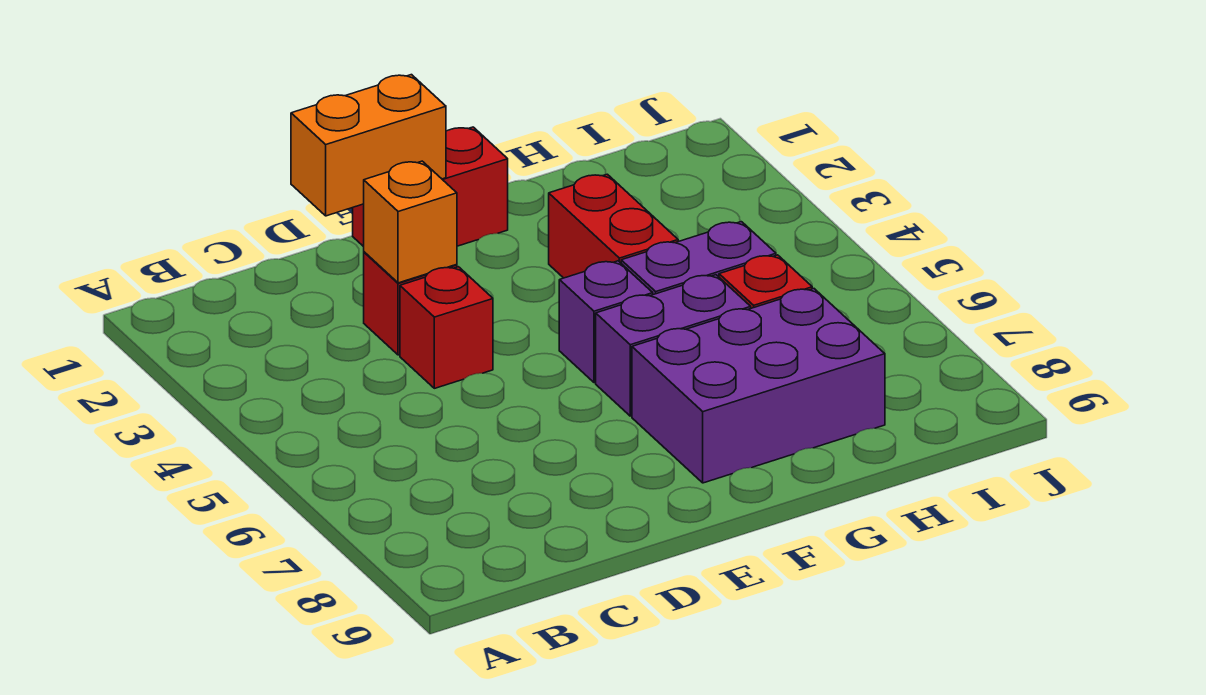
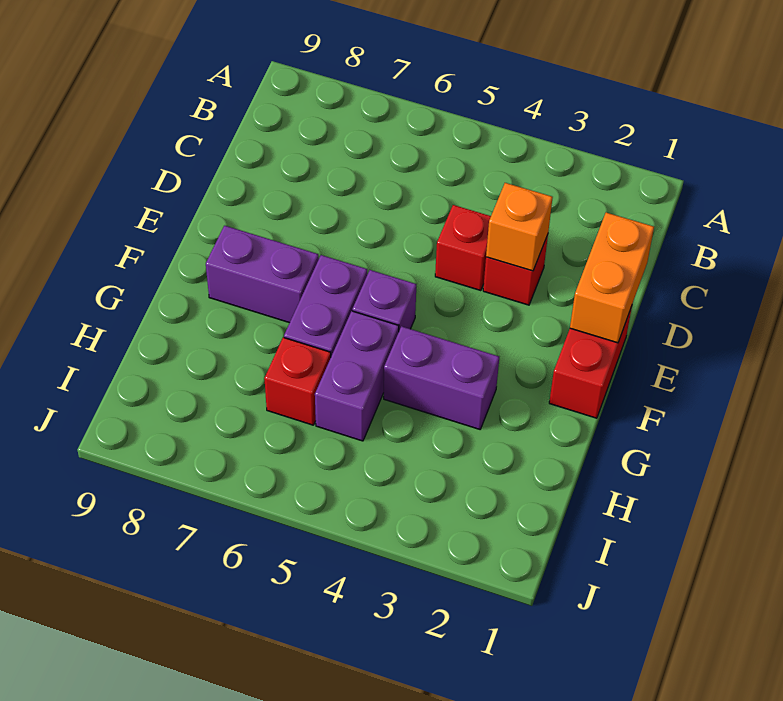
purple 2x3 brick [632,289,885,483] -> purple 1x2 brick [206,226,319,323]
red 1x2 brick [549,174,678,278] -> purple 1x2 brick [384,326,499,429]

